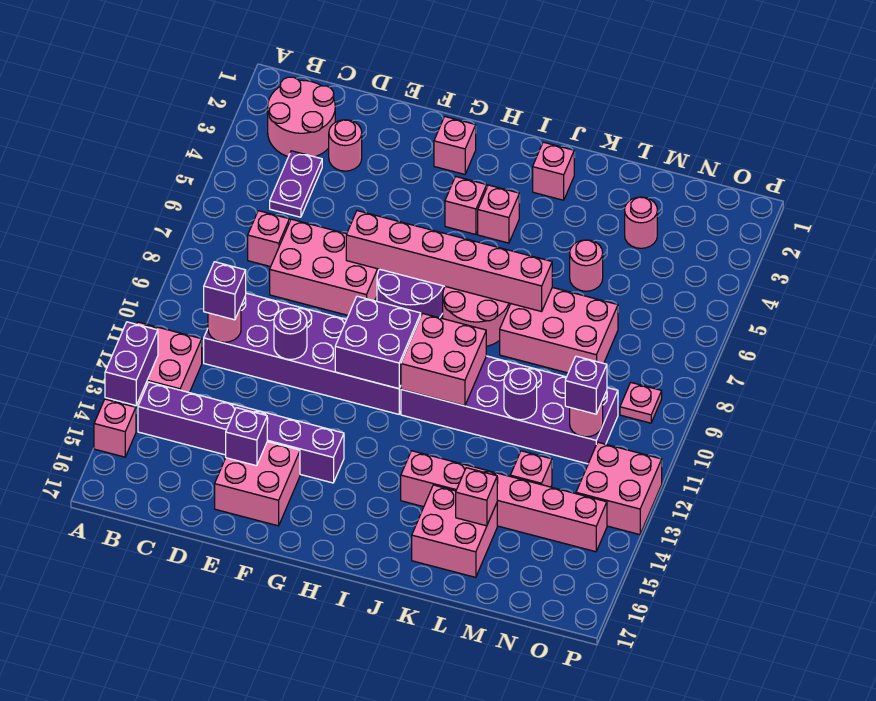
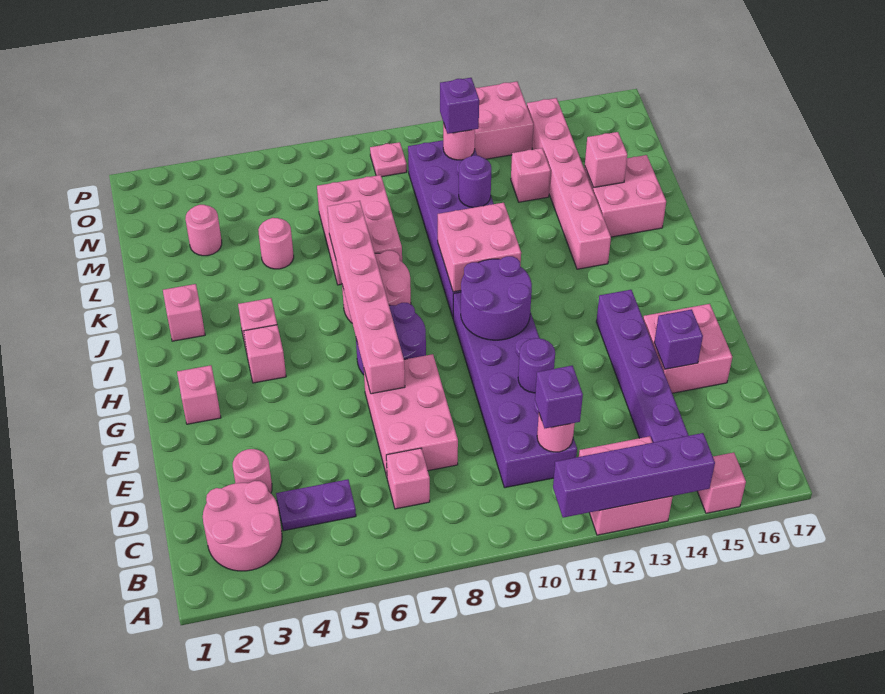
purple 1x2 brick [105,322,158,406] -> purple 1x4 brick [553,433,715,518]
purple 2x2 brick [335,296,421,389] -> purple 2x2 round brick [461,256,532,340]

